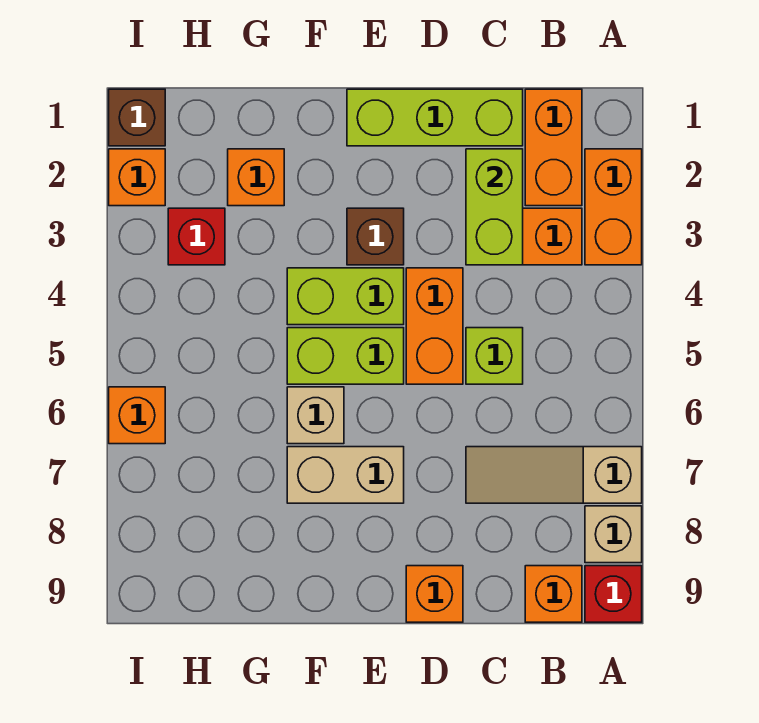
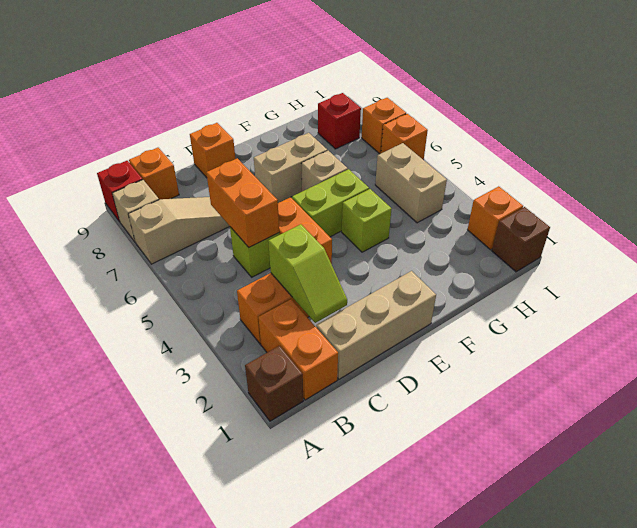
orange 1x2 brick [585,149,642,265] -> orange 1x2 brick moved to [206,158,279,247]
lime 1x3 brick [347,89,523,146] -> tan 1x3 brick [316,271,436,379]
lime 1x2 brick [466,149,523,265] -> lime 1x2 slope [268,224,347,323]
brown 1x1 brick [347,208,404,265] -> brown 1x1 brick moved to [245,346,303,421]
lime 1x2 brick [287,268,404,325] -> lime 1x1 brick [342,189,392,252]
orange 1x1 brick [228,149,284,206] -> orange 1x1 brick moved to [362,98,406,154]
red 1x1 brick [168,208,225,265] -> red 1x1 brick moved to [318,93,361,149]
none -> tan 1x2 brick [375,143,447,223]

